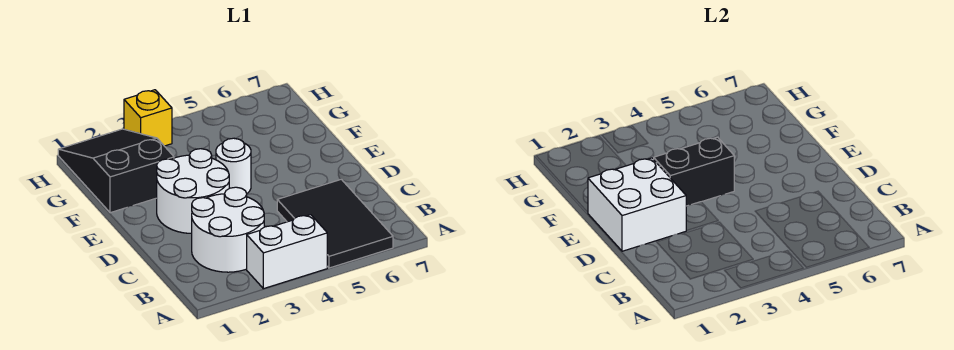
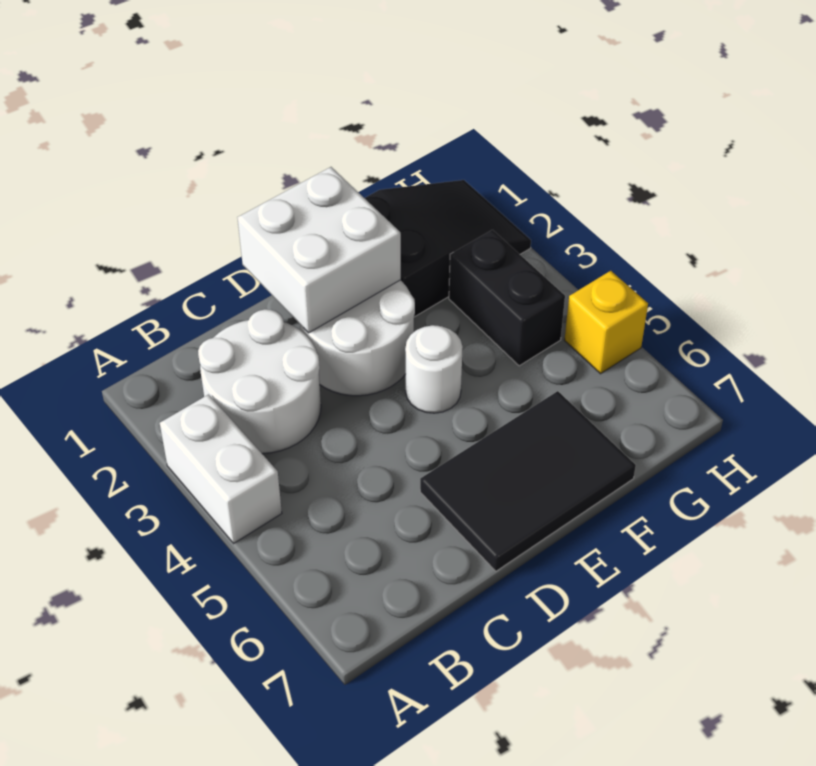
black 2x3 tile [277,179,393,268] -> black 2x3 tile moved to [420,391,636,571]
black 1x2 brick [654,137,734,206] -> black 1x2 brick moved to [449,230,565,366]
yellow 1x1 brick [124,90,172,146] -> yellow 1x1 brick moved to [564,271,648,374]

